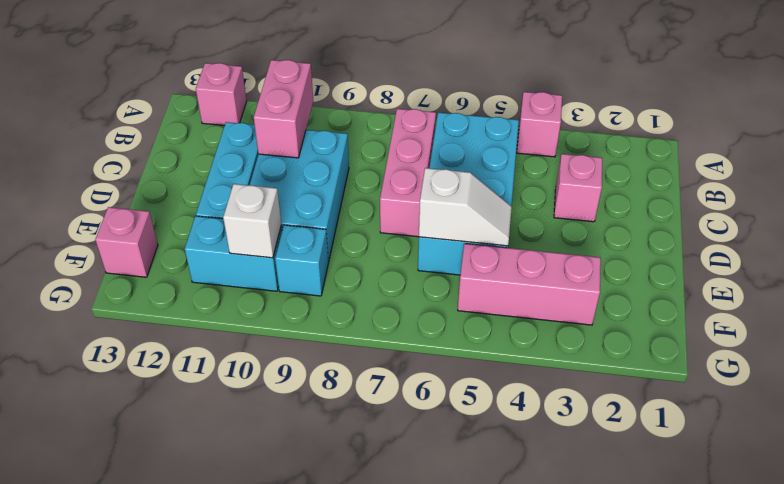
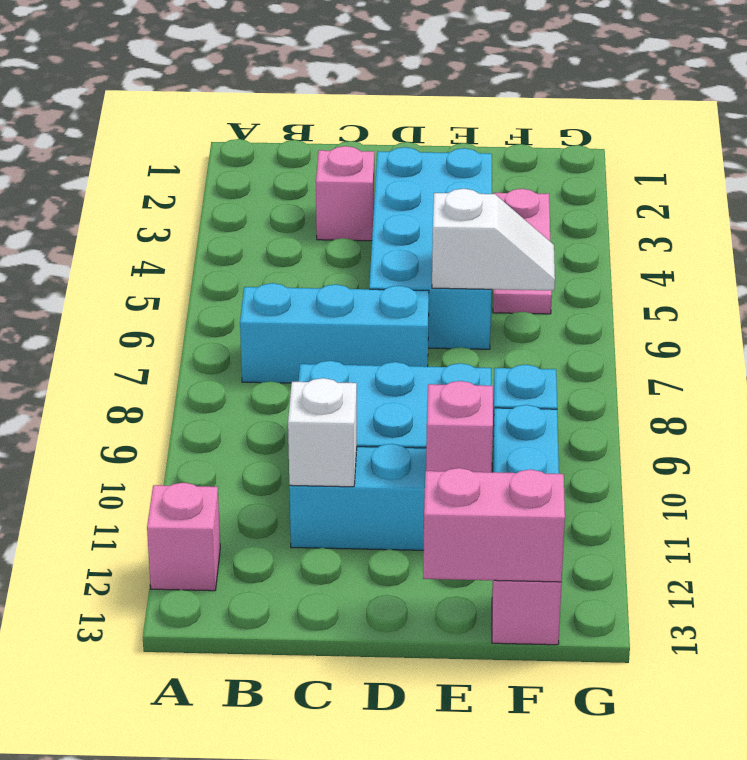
pink 1x1 brick [517,92,562,157] -> pink 1x1 brick moved to [426,381,493,472]
cyan 2x4 brick [418,113,519,275] -> cyan 2x4 brick turned to [369,147,492,349]
pink 1x3 brick [380,109,436,237] -> cyan 1x3 brick [240,283,429,383]
pink 1x2 brick [254,60,313,158] -> pink 1x2 brick moved to [423,468,565,582]
white 1x2 slope [419,168,512,246] -> white 1x2 slope turned to [432,189,555,291]
pink 1x3 brick [458,244,601,325] -> pink 1x3 plate [493,189,552,314]
white 1x1 brick [223,184,281,258] -> white 1x1 brick moved to [288,378,357,487]

